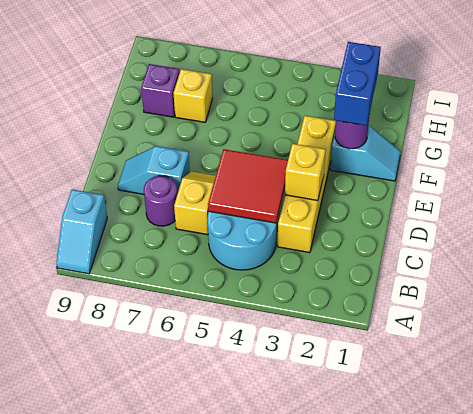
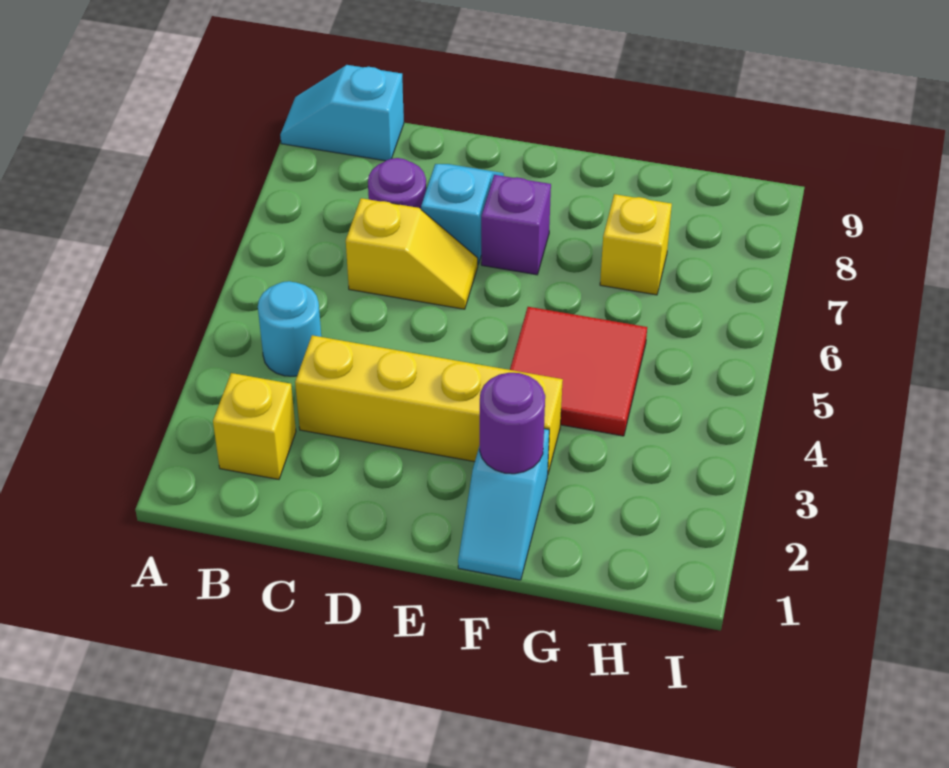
cyan 2x2 round brick [208,212,277,270] -> cyan 1x1 round brick [258,281,321,376]
red 2x2 tile [208,149,288,223] -> red 2x2 tile moved to [510,307,647,436]
yellow 1x1 brick [285,144,326,201] -> yellow 1x1 brick moved to [213,373,296,479]
blue 1x2 brick [334,42,381,126] -> none
purple 1x1 brick [141,64,180,117] -> purple 1x1 brick moved to [481,175,551,275]

